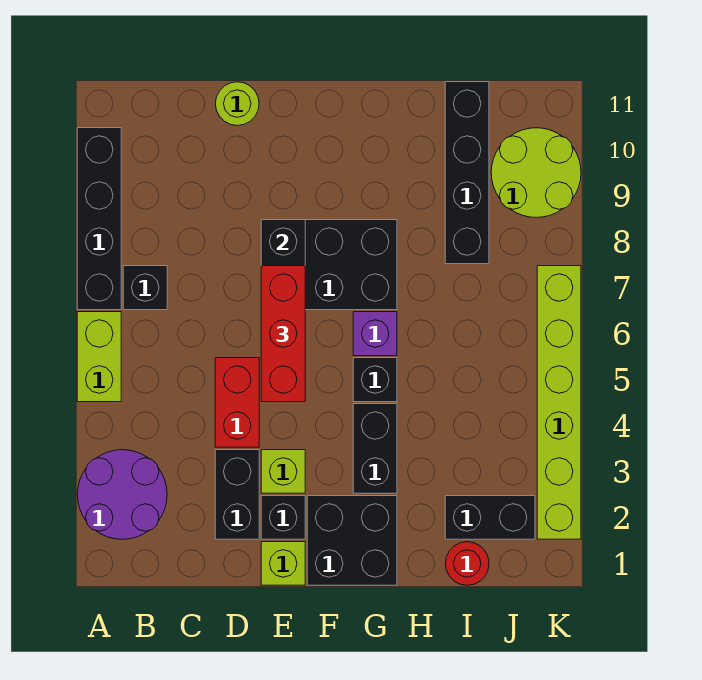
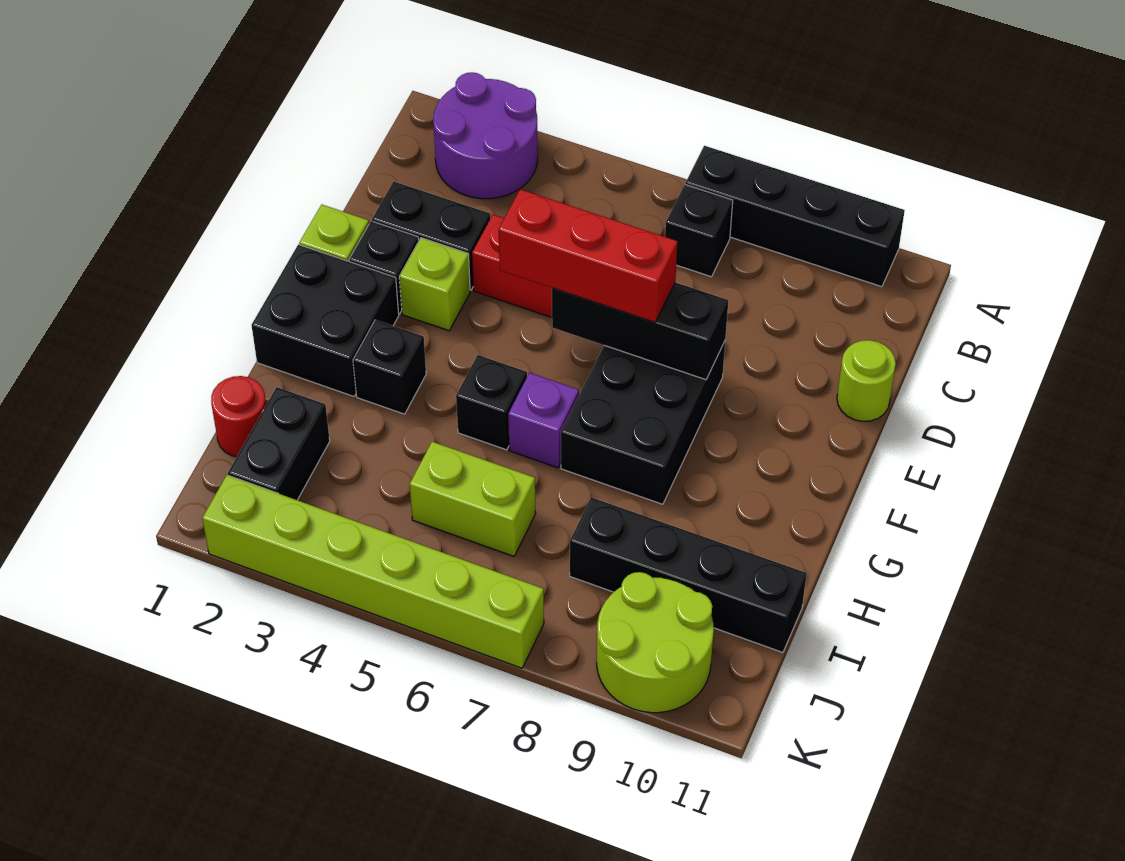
lime 1x2 brick [77,312,121,402] -> lime 1x2 brick moved to [410,442,536,556]
black 1x2 brick [353,404,397,493] -> black 1x1 brick [353,320,426,414]

